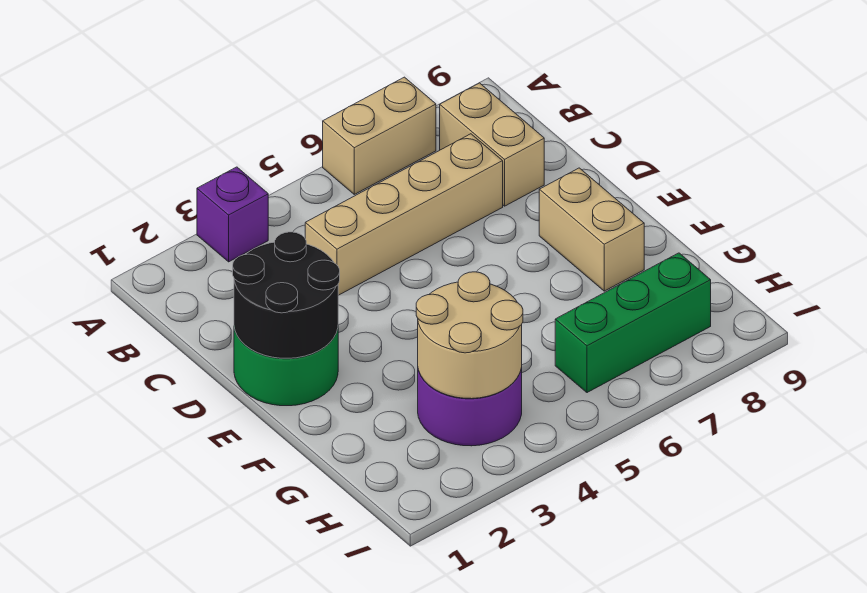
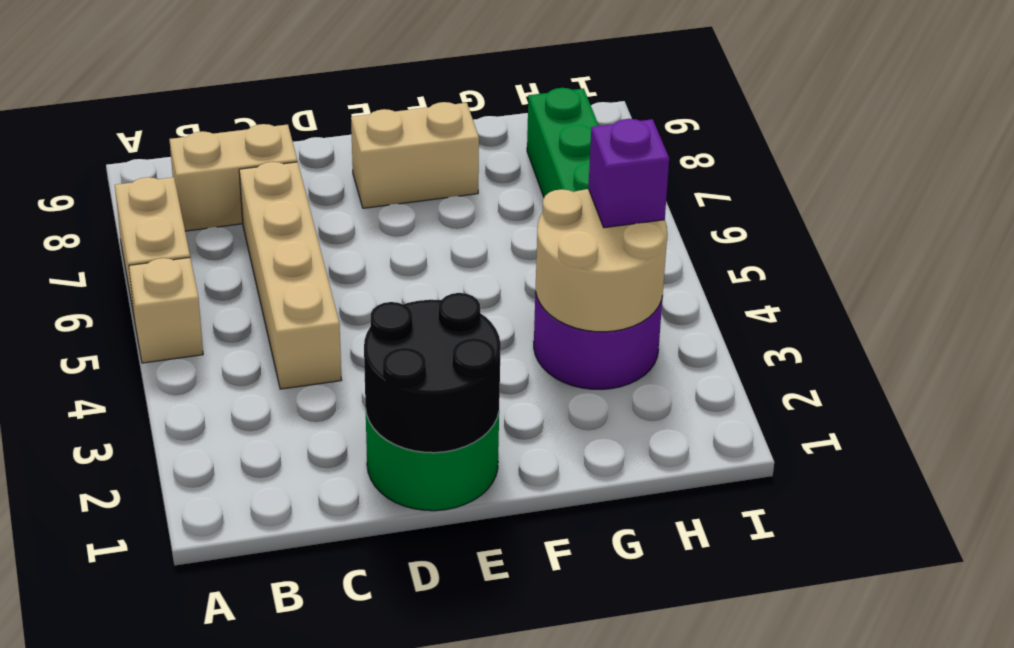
purple 1x1 brick [197,167,268,262] -> purple 1x1 brick moved to [588,119,669,228]
none -> tan 1x1 brick [129,258,203,363]

